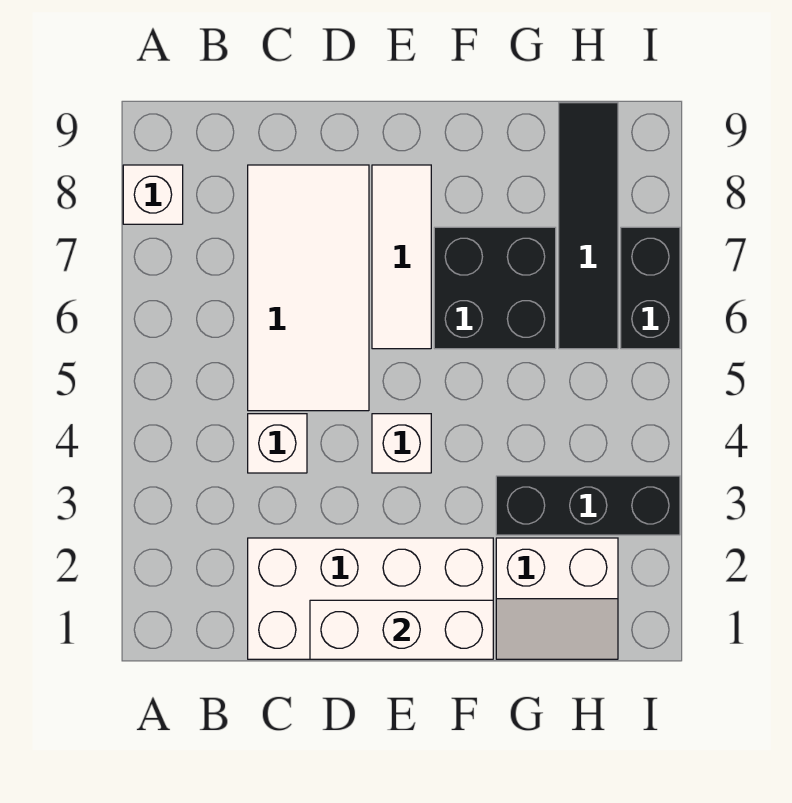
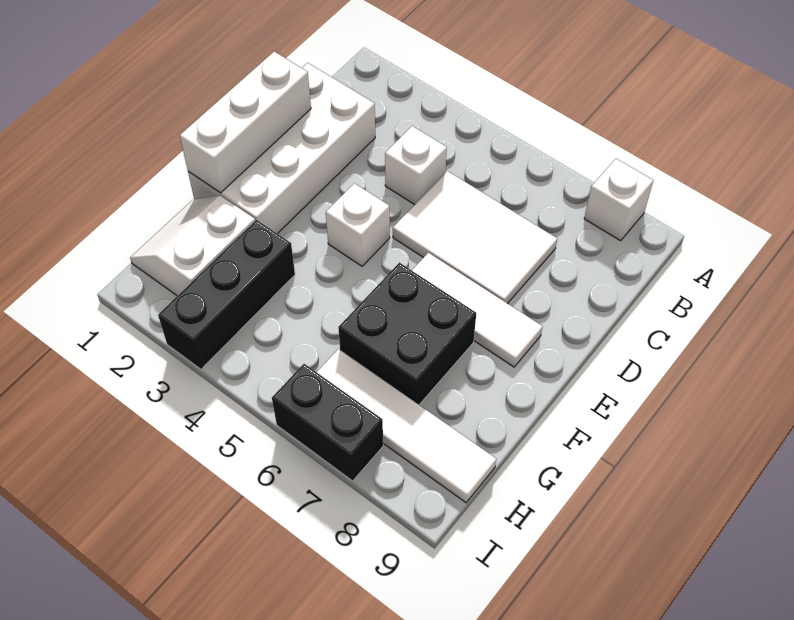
white 2x4 tile [248,165,369,411] -> white 2x3 tile [393,171,557,304]
black 1x4 tile [559,103,618,349] -> white 1x4 tile [317,349,496,502]

